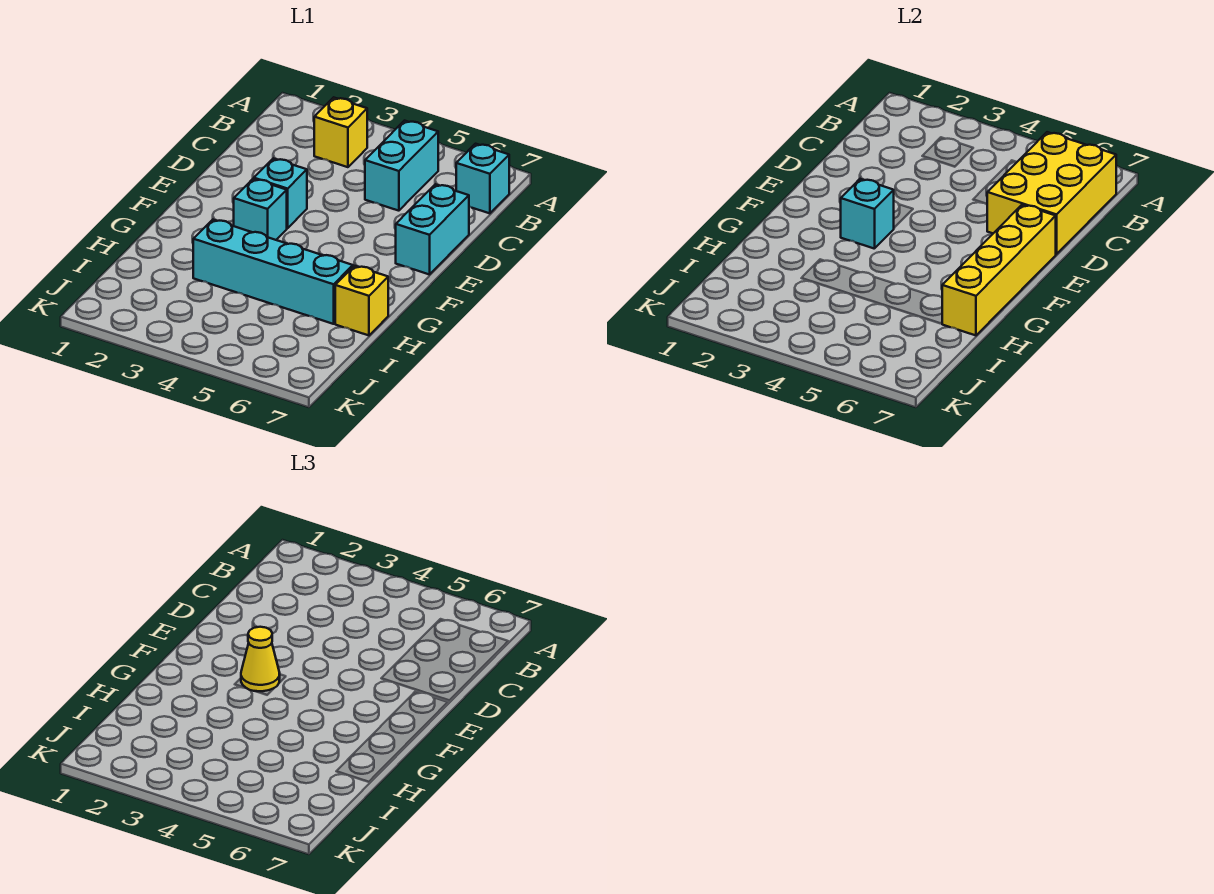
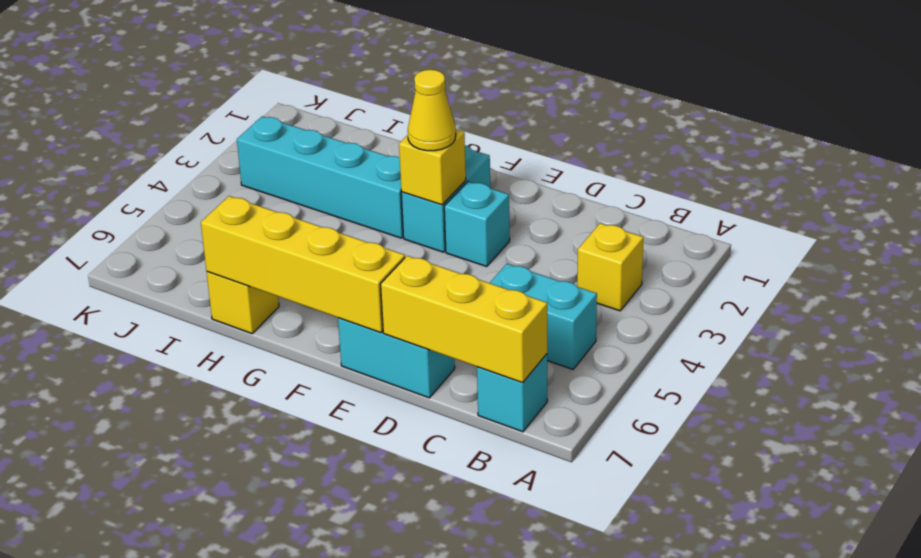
yellow 2x3 brick [987,132,1116,254] -> yellow 1x3 brick [381,256,547,383]
cyan 1x1 brick [234,179,287,240] -> cyan 1x2 brick [401,145,490,252]
cyan 1x1 brick [841,179,894,249] -> yellow 1x1 brick [399,129,466,205]
cyan 1x4 brick [193,220,353,324] -> cyan 1x4 brick turned to [237,116,403,238]

